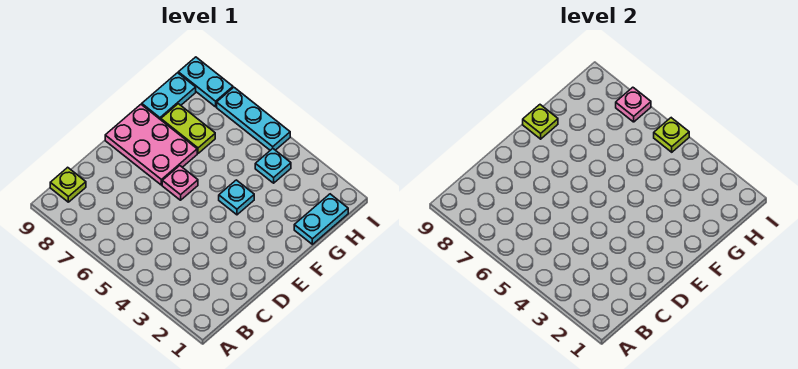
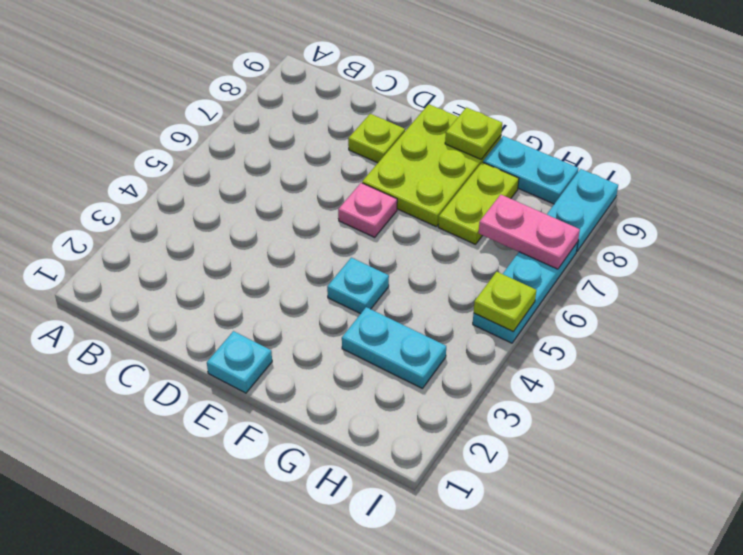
lime 1x1 plate [50,167,86,202] -> lime 1x1 plate moved to [348,114,405,163]
pink 2x3 plate [105,105,197,185] -> lime 2x3 plate [362,104,501,226]
cyan 1x2 plate [294,194,348,244] -> cyan 1x2 plate moved to [342,307,446,388]
cyan 1x1 plate [255,149,291,183] -> cyan 1x1 plate moved to [207,331,272,393]
pink 1x1 plate [616,87,651,122] -> pink 1x2 plate [479,195,580,269]

